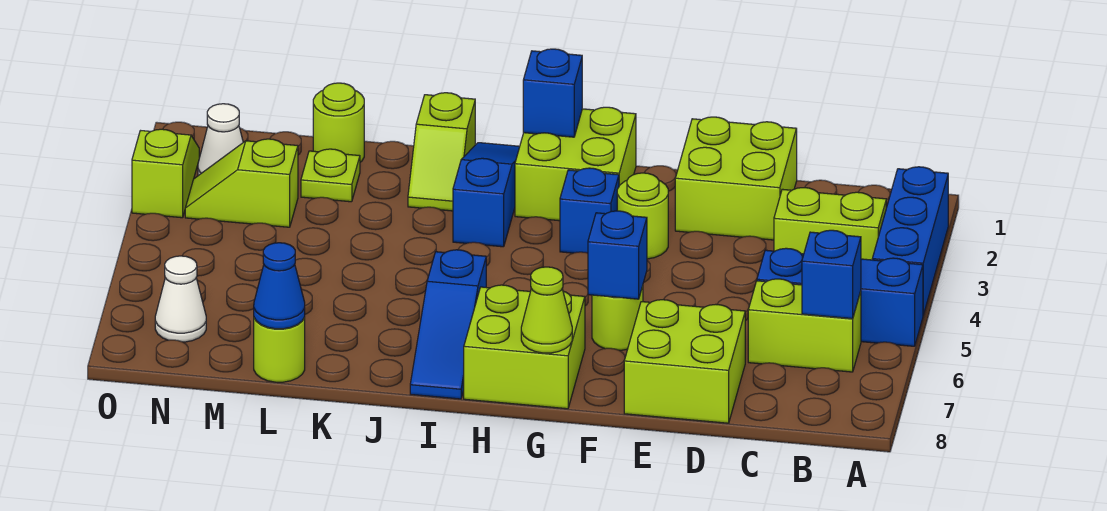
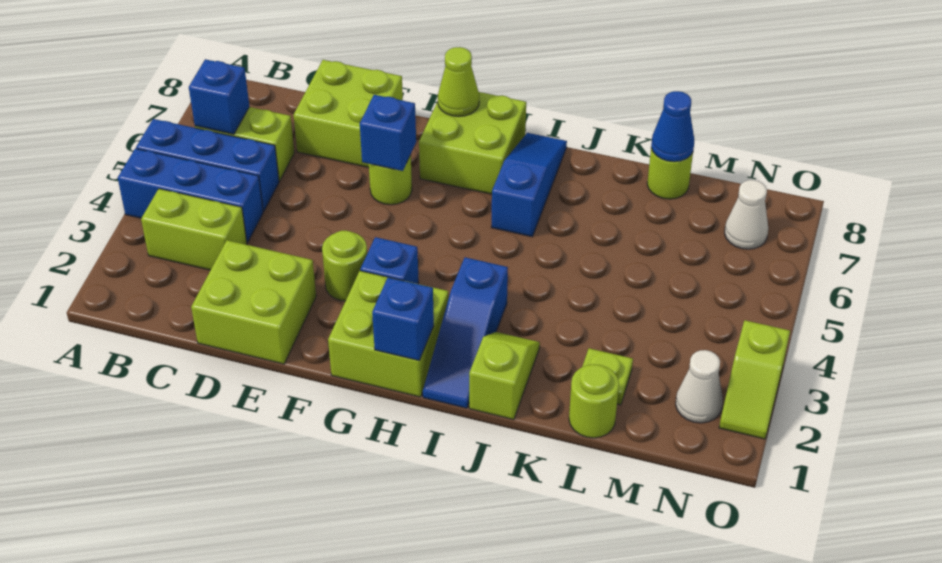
blue 1x3 brick [872,167,948,315] -> blue 1x3 brick turned to [118,149,263,243]
lime 1x2 slope [185,139,298,227] -> none

